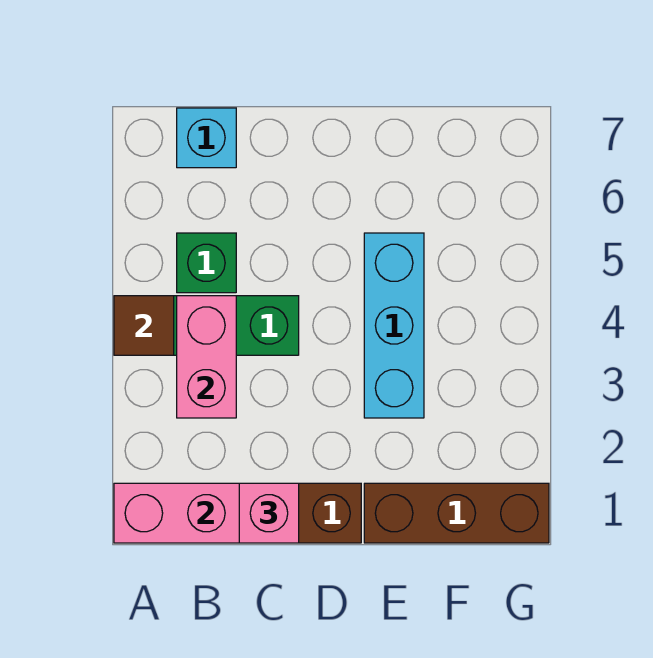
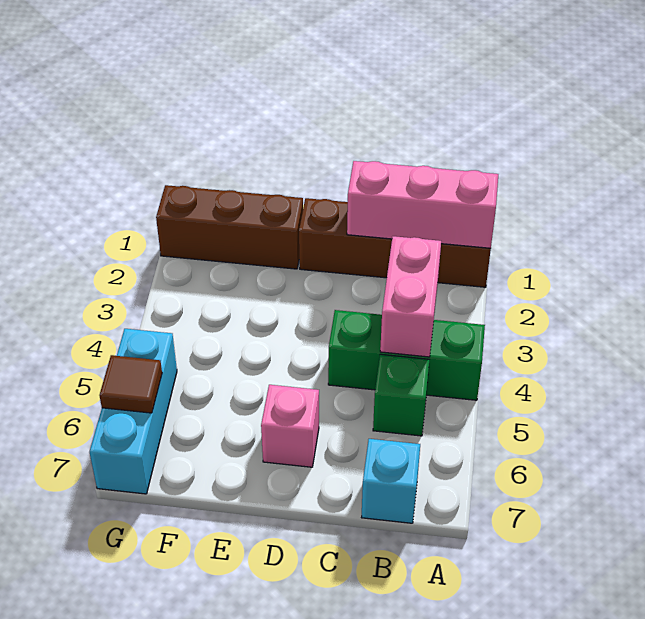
brown 1x1 tile [114,296,174,355] -> brown 1x1 tile moved to [99,355,162,413]
pink 1x1 brick [239,483,299,543] -> pink 1x1 brick moved to [261,385,319,467]
cyan 1x3 brick [364,233,424,418] -> cyan 1x3 brick moved to [90,329,177,494]

